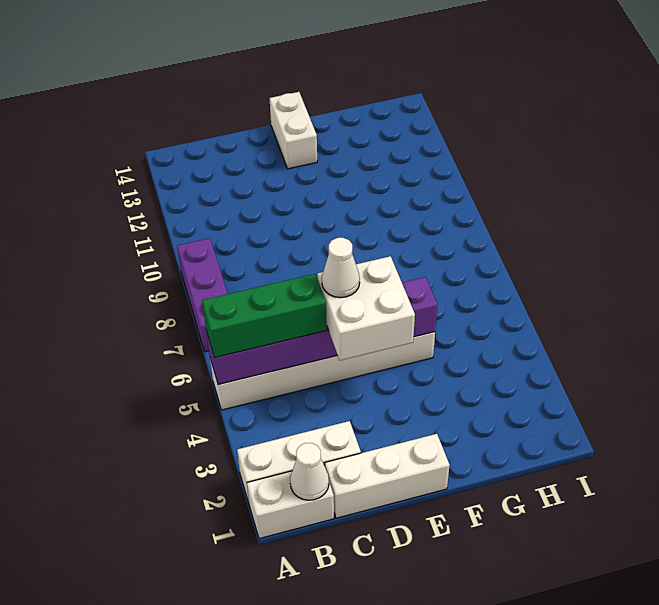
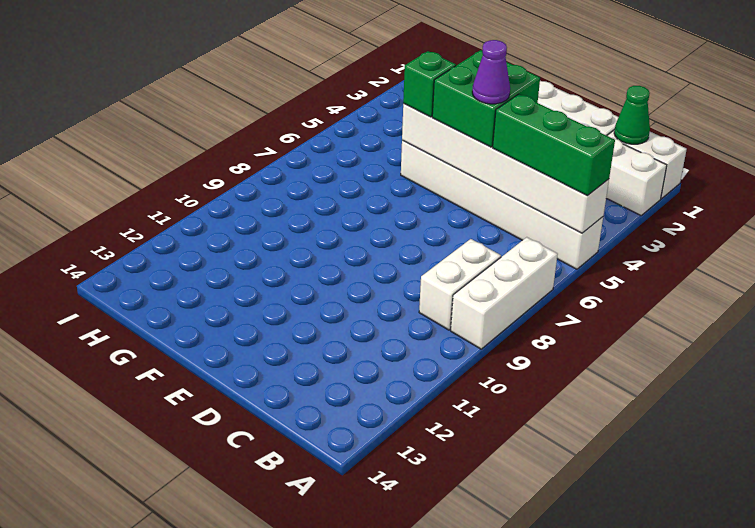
purple 1x6 brick [206,277,437,385] -> white 1x6 brick [402,103,609,233]
purple 1x3 brick [177,238,228,352] -> white 1x3 brick [451,237,558,349]
white 1x1 cone [290,443,329,500] -> green 1x1 cone [614,86,650,144]
white 2x2 brick [317,256,415,360] -> green 2x2 brick [432,50,540,147]
white 1x1 cone [322,238,360,298] -> purple 1x1 cone [472,40,510,104]
white 1x2 brick [270,92,317,169] -> white 1x2 brick moved to [419,239,501,330]
none -> green 1x1 brick [403,51,456,117]

